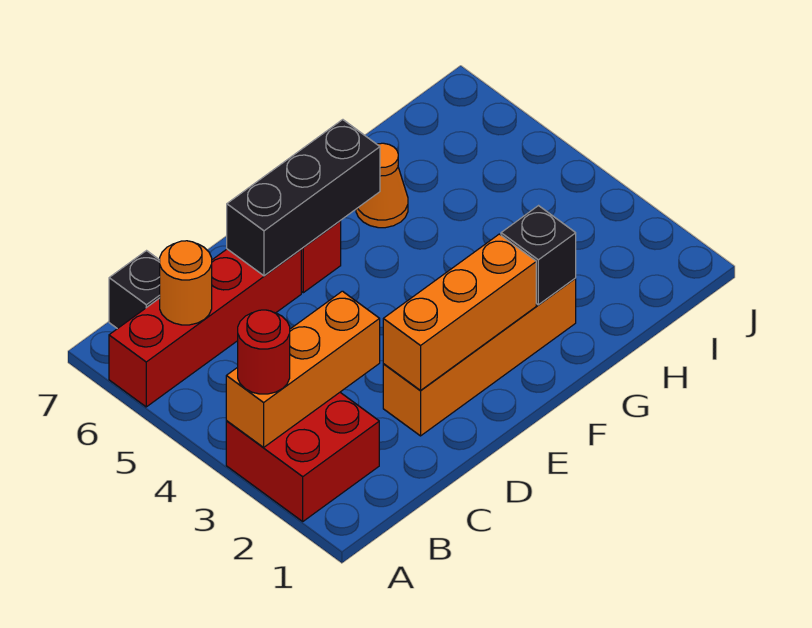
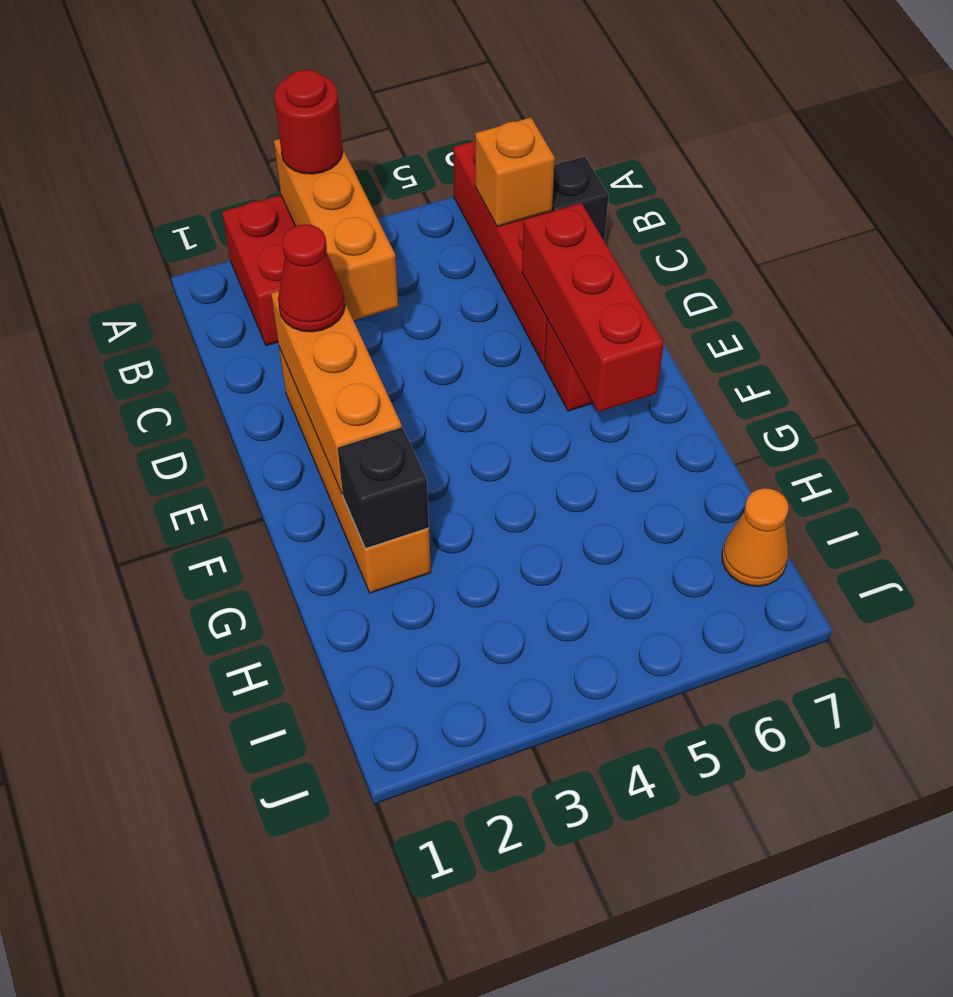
orange 1x1 round brick [160,241,212,325] -> orange 1x1 brick [475,118,555,227]
none -> red 1x1 cone [278,224,345,332]
black 1x3 brick [227,120,380,276] -> red 1x3 brick [522,203,664,412]
orange 1x1 cone [356,143,408,228] -> orange 1x1 cone moved to [722,488,789,586]

